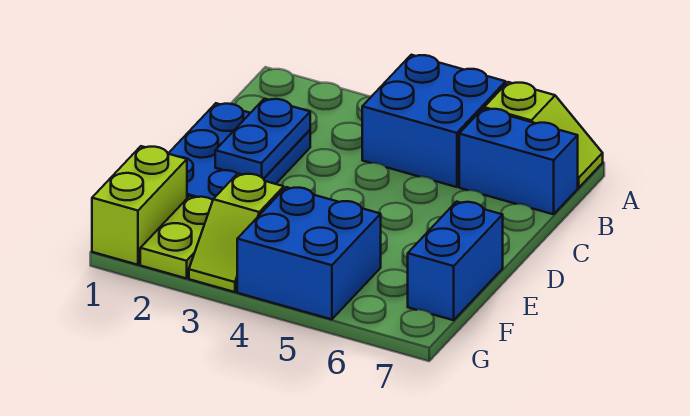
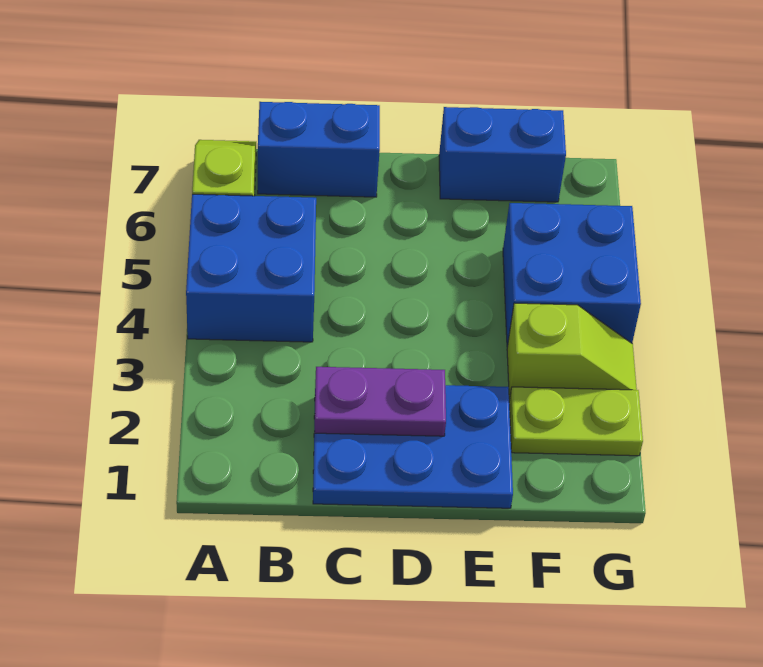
blue 1x2 brick [459,109,578,214] -> blue 1x2 brick turned to [258,102,380,197]
blue 1x2 plate [215,99,310,179] -> purple 1x2 plate [314,367,446,436]
lime 1x2 brick [92,146,187,265] -> none

